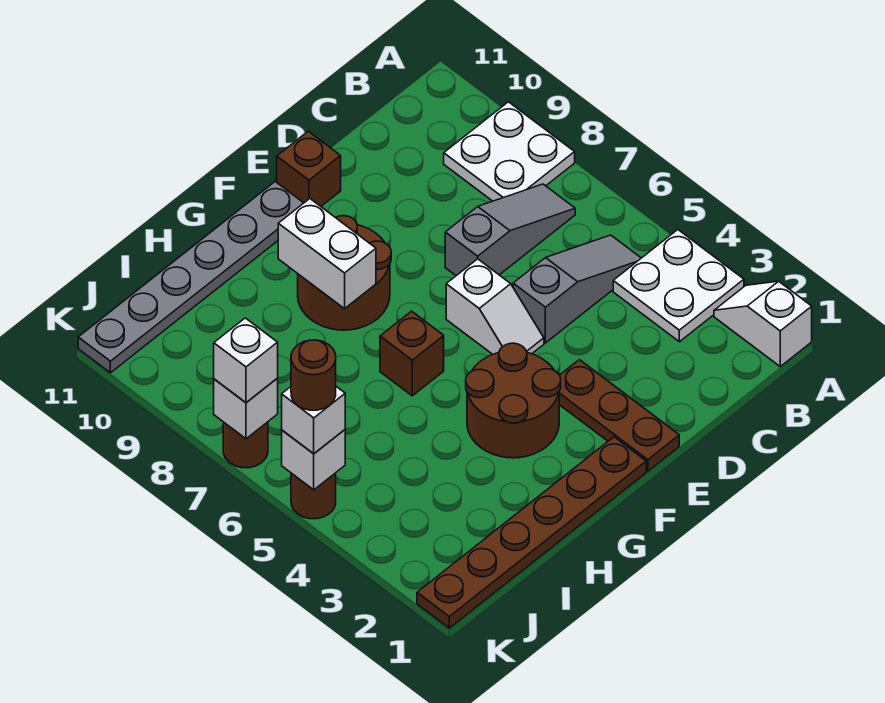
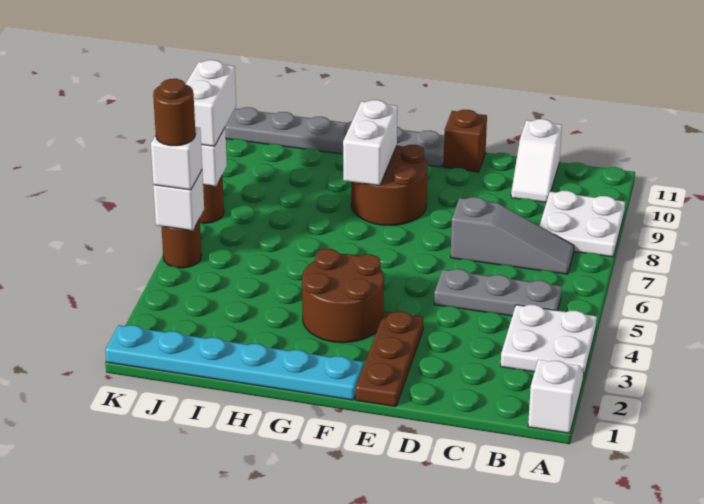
grey 1x3 slope [513,235,641,343] -> grey 1x3 plate [434,269,562,316]
white 1x2 slope [446,259,544,354] -> white 1x2 slope moved to [511,119,562,202]
brown 1x6 plate [417,437,646,628] -> cyan 1x6 plate [105,325,363,400]
brown 1x1 brick [380,311,444,396] -> none
white 1x1 brick [214,318,278,403] -> white 1x2 brick [186,60,236,146]

